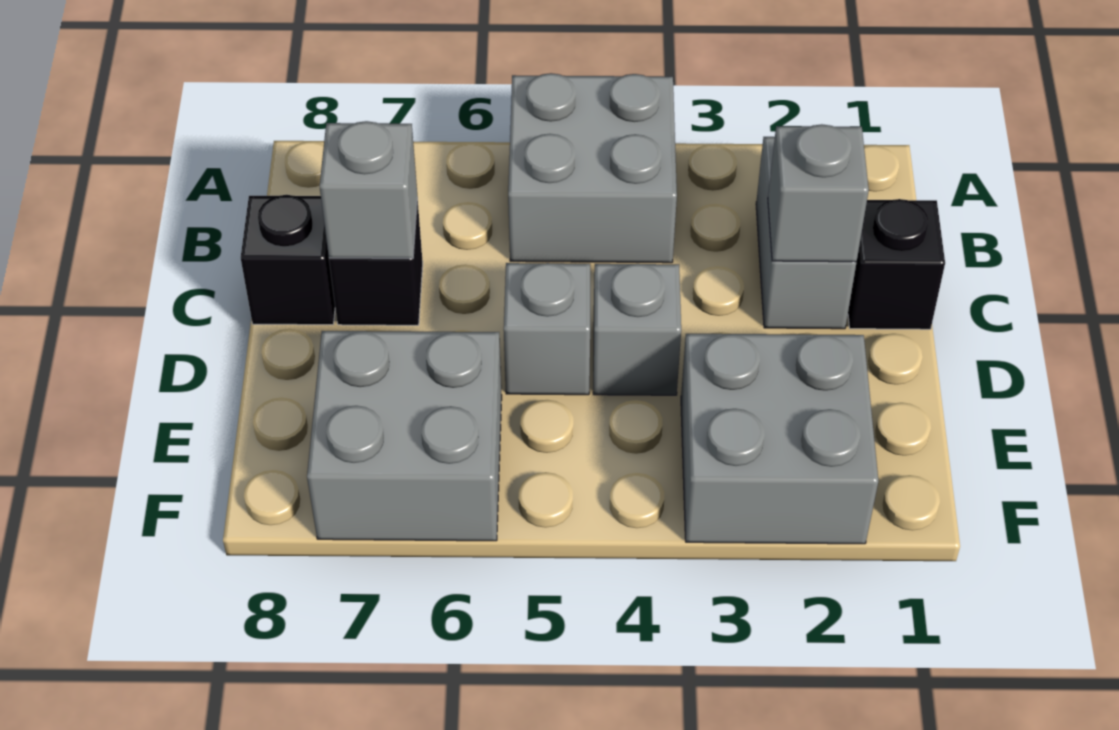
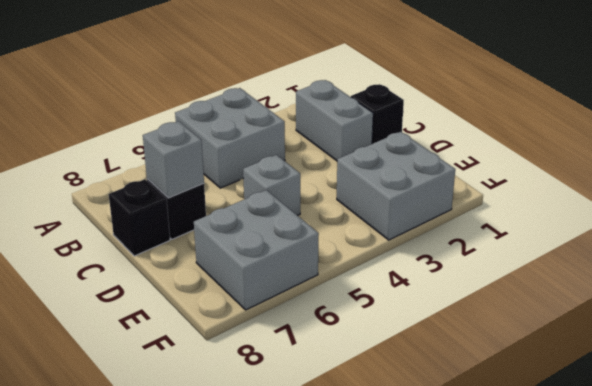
grey 1x1 brick [768,124,869,262] -> none
grey 1x1 brick [593,264,681,395] -> none

